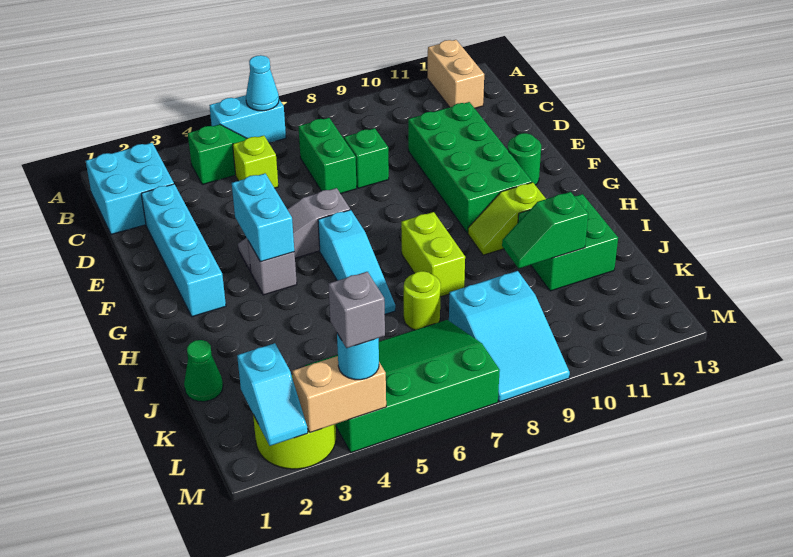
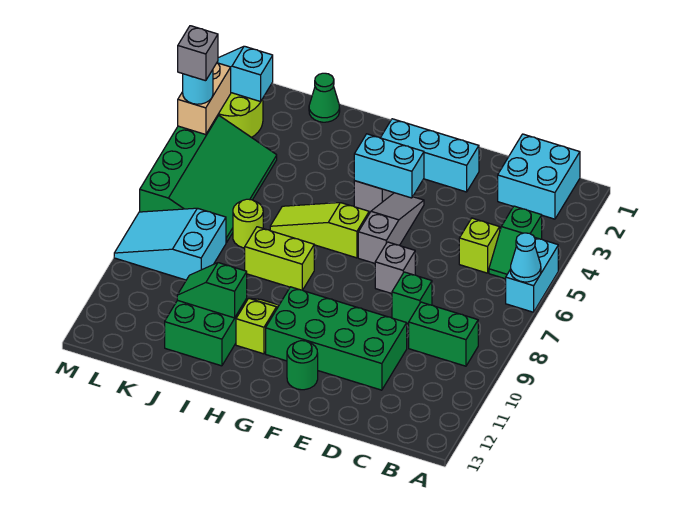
tan 1x2 brick [428,40,484,108] -> none
green 1x2 brick [299,118,357,194] -> green 1x2 brick moved to [409,302,478,366]
cyan 1x4 brick [141,184,226,317] -> cyan 1x3 brick [381,119,479,192]
none -> grey 1x1 brick [375,242,415,294]
cyan 1x3 slope [318,210,395,314] -> lime 1x3 slope [270,203,369,258]
green 1x2 slope [502,192,588,268] -> green 1x2 slope turned to [177,263,247,318]

